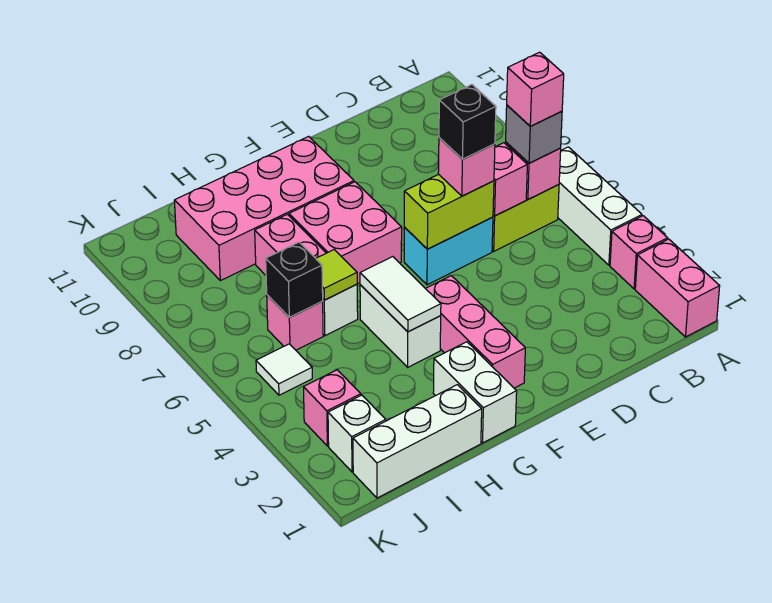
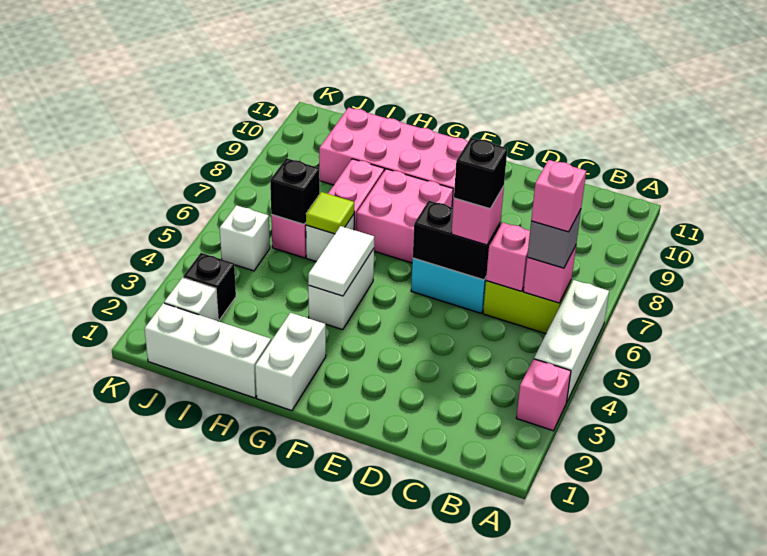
pink 1x2 brick [635,239,720,337] -> none
lime 1x2 brick [404,174,494,249] -> black 1x2 brick [413,201,501,280]
pink 1x3 brick [425,276,525,388] -> none
pink 1x1 brick [304,370,361,446] -> black 1x1 brick [183,253,236,320]
white 1x1 tile [256,344,312,395] -> white 1x1 brick [220,205,270,271]

